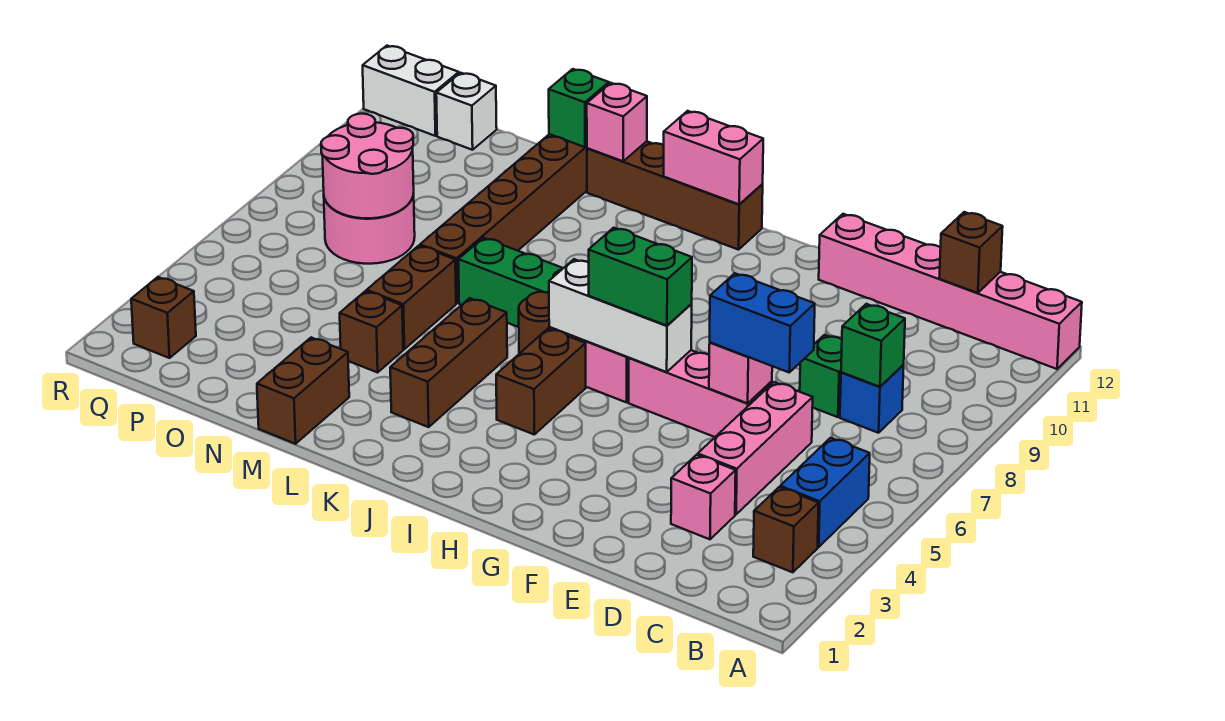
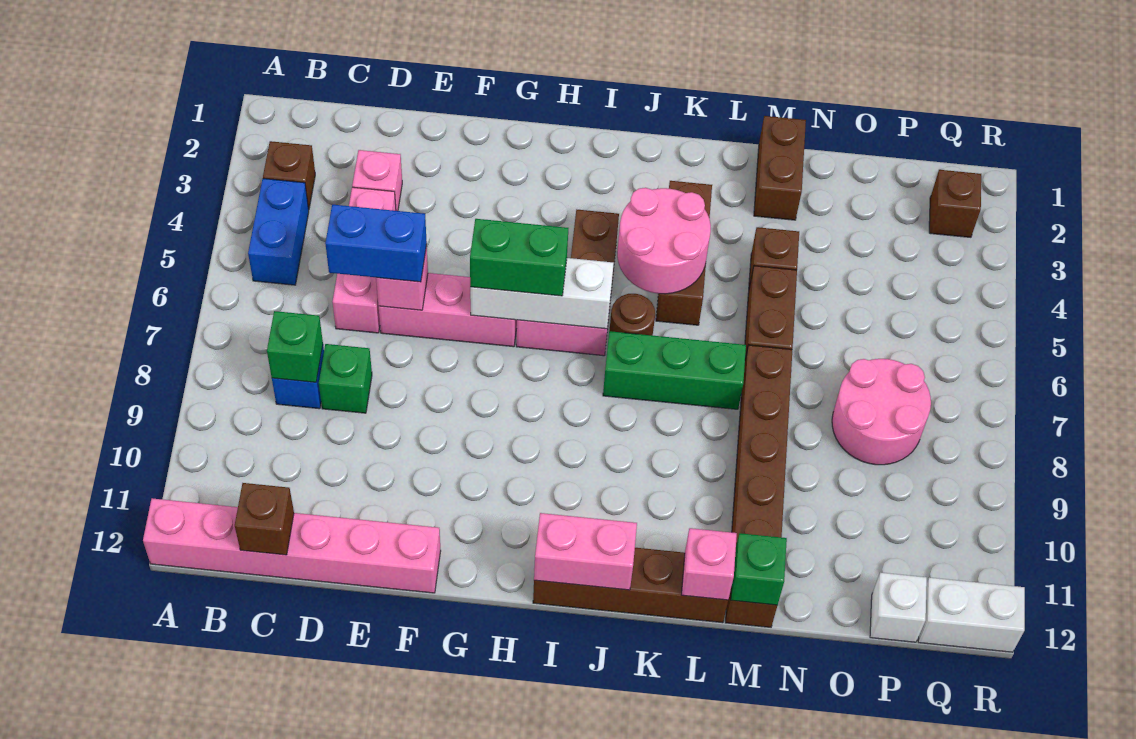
pink 2x2 round brick [321,114,414,218] -> pink 2x2 round brick moved to [617,188,711,294]

